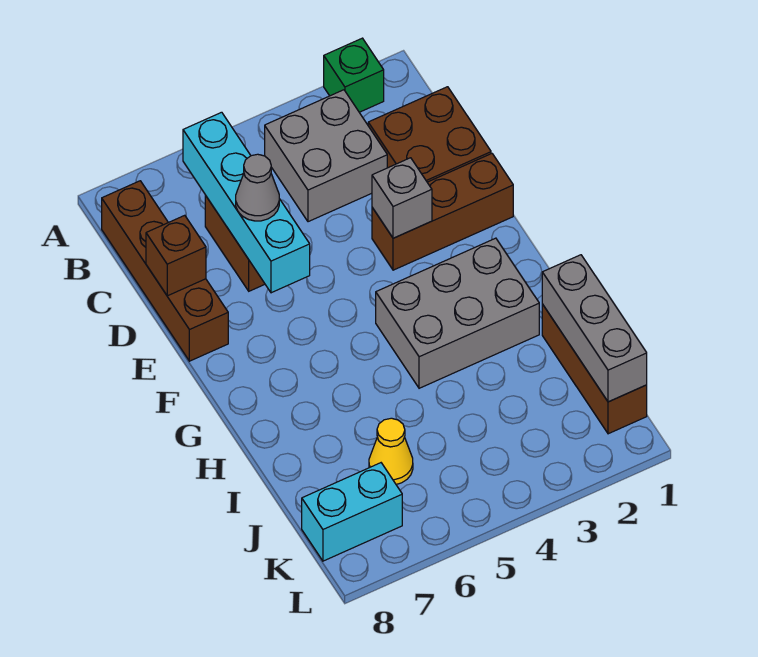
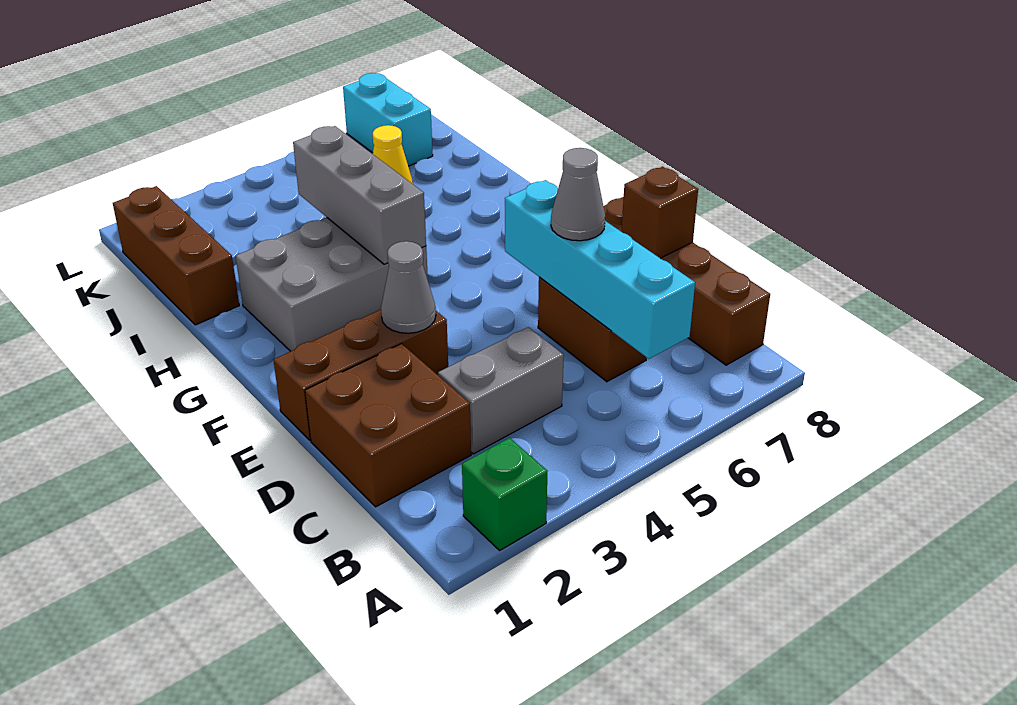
grey 2x2 brick [265,90,387,222] -> grey 1x2 brick [438,327,564,454]
grey 1x1 brick [372,158,432,238] -> grey 1x1 cone [381,241,436,333]
grey 1x3 brick [542,255,647,402] -> grey 1x3 brick moved to [293,126,426,264]
cyan 1x2 brick [302,463,402,561] -> cyan 1x2 brick turned to [343,73,433,166]

